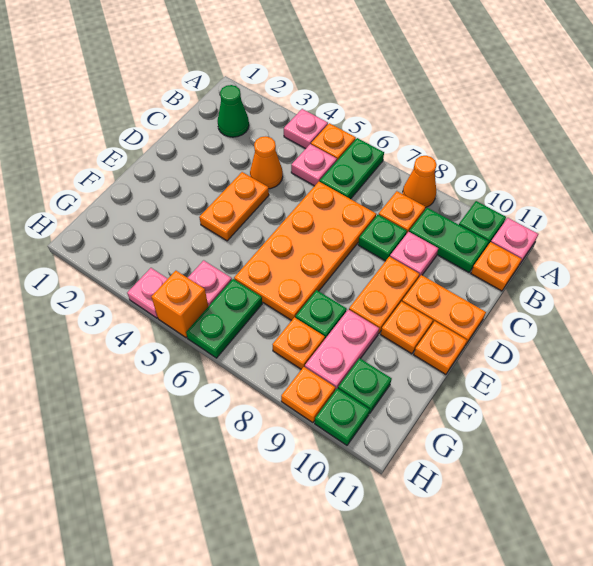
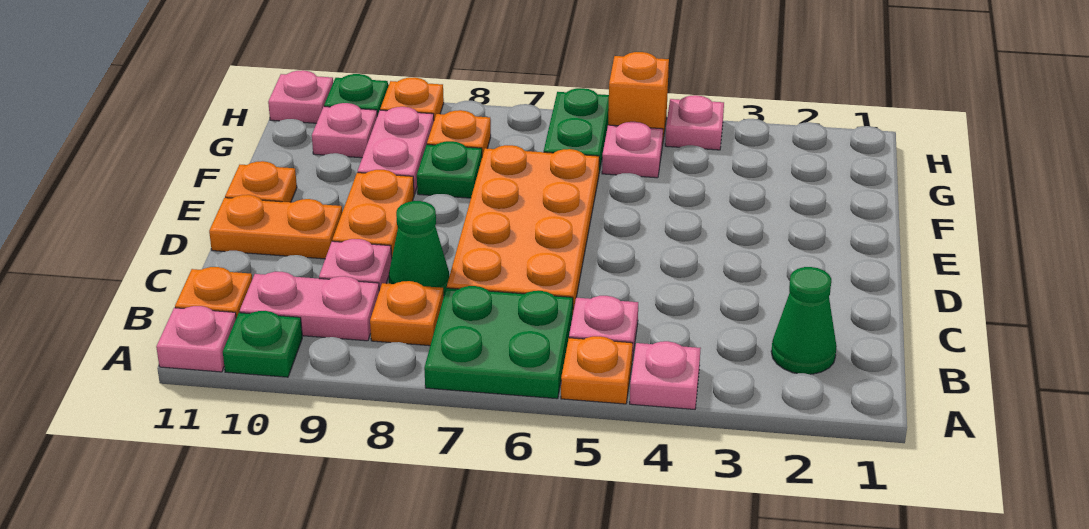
green 1x2 plate [320,138,384,199] -> green 2x2 plate [424,286,573,399]
orange 1x1 cone [403,156,437,208] -> none
green 1x2 plate [409,208,489,272] -> pink 1x2 plate [240,272,379,341]
orange 1x1 cone [250,136,283,189] -> none
green 1x1 plate [358,215,407,261] -> green 1x1 cone [389,201,449,296]
orange 1x2 plate [199,172,269,241] -> none
orange 1x1 plate [381,302,433,354] -> none
green 1x1 plate [338,358,392,414] -> pink 1x1 plate [312,103,377,158]
none -> pink 1x1 plate [268,70,333,123]

